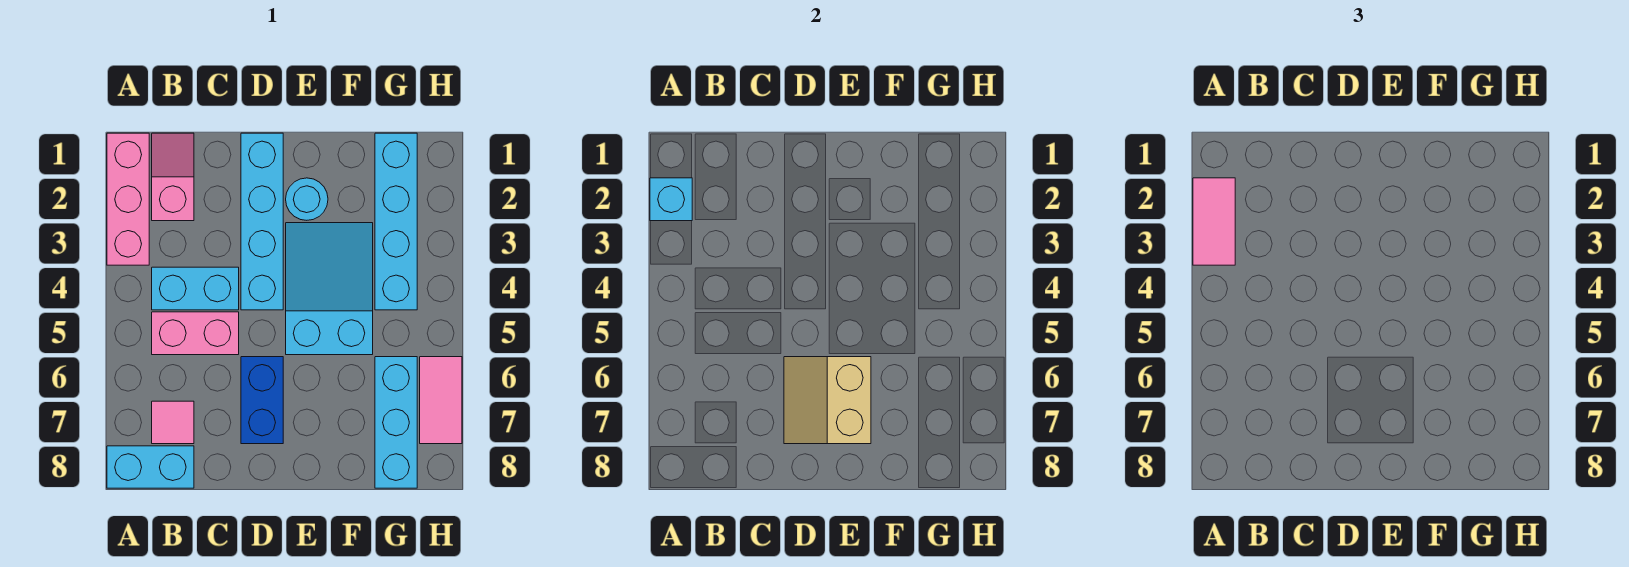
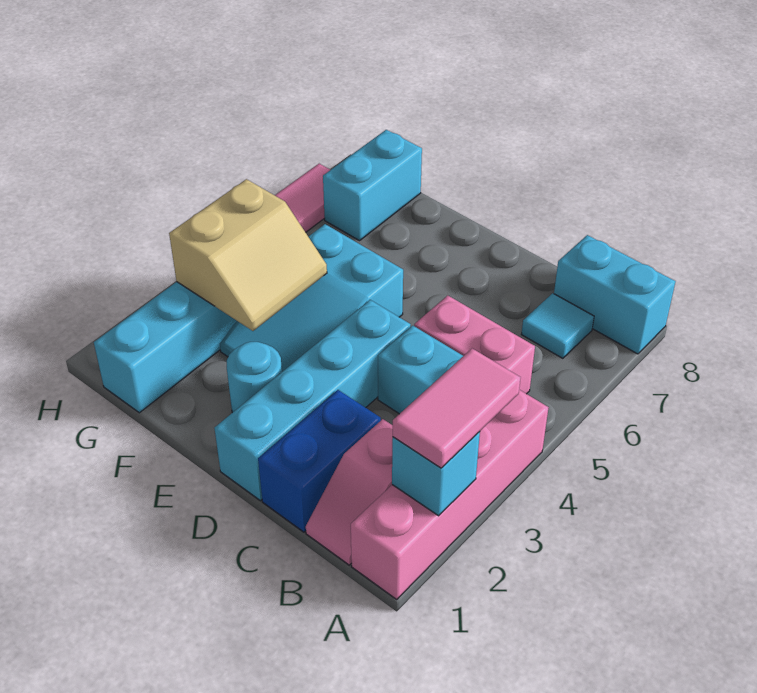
pink 1x3 brick [107,133,149,265] -> pink 1x4 brick [351,390,548,599]
pink 1x1 tile [152,401,194,444] -> cyan 1x1 tile [521,293,594,358]
blue 1x2 brick [241,357,283,444] -> blue 1x2 brick moved to [258,390,381,532]
tan 2x2 slope [784,357,871,444] -> tan 2x2 slope moved to [169,179,327,331]
cyan 1x3 brick [375,357,417,488] -> cyan 1x2 brick [323,130,422,241]

